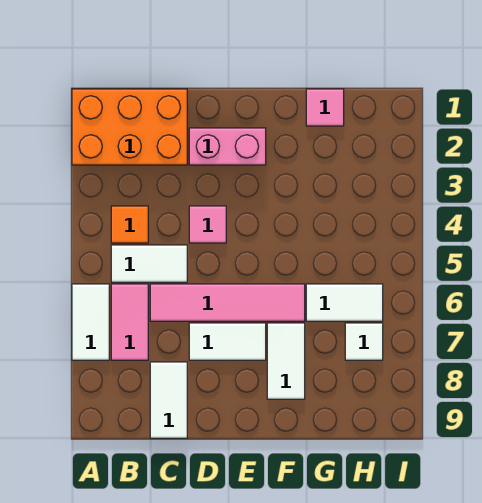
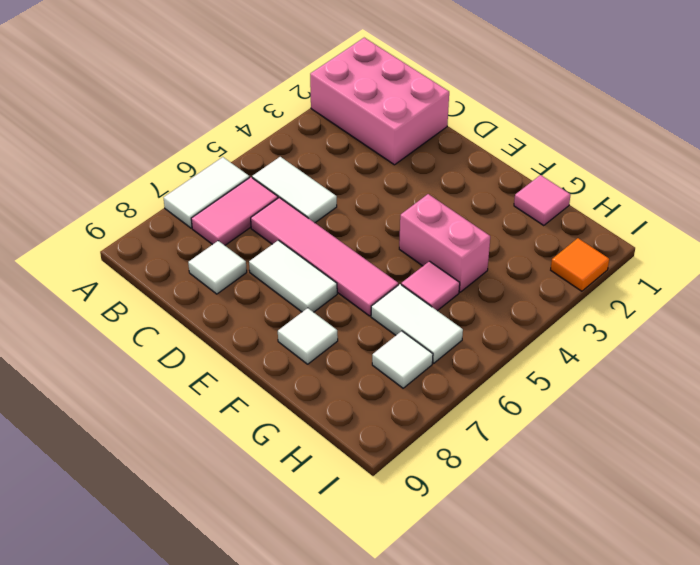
orange 2x3 brick [72,89,187,165] -> pink 2x3 brick [310,38,449,165]
orange 1x1 tile [111,206,148,243] -> orange 1x1 tile moved to [551,238,609,291]
white 1x2 tile [150,362,187,438] -> white 1x1 tile [188,241,247,294]
pink 1x2 brick [189,128,266,165] -> pink 1x2 brick moved to [399,194,490,292]
pink 1x1 tile [189,206,226,243] -> pink 1x1 tile moved to [401,261,460,311]
white 1x2 tile [267,323,305,399] -> white 1x1 tile [278,308,338,364]

